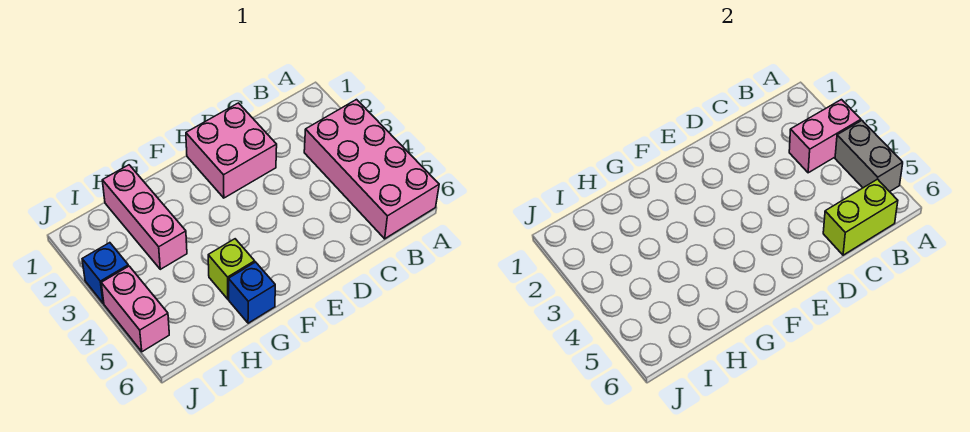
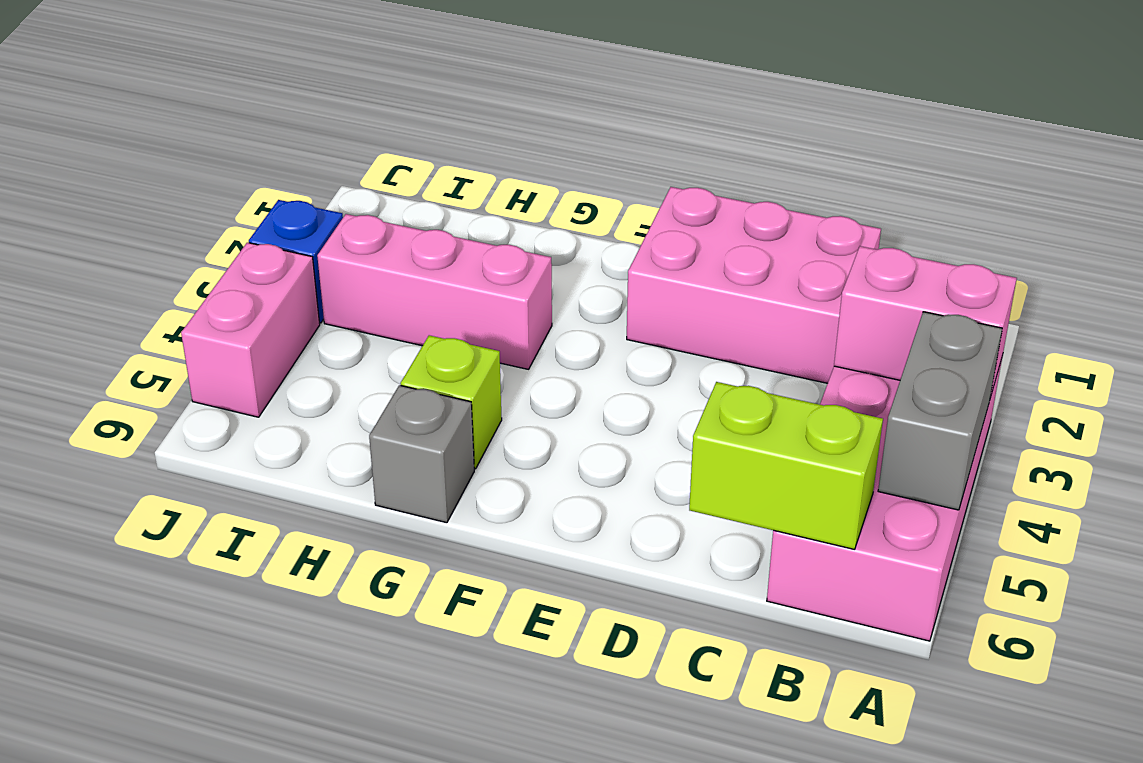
pink 2x2 brick [186,103,277,198] -> pink 2x3 brick [627,187,881,383]
blue 1x1 brick [229,262,275,323] -> grey 1x1 brick [369,385,474,523]
pink 1x3 brick [102,165,187,269] -> pink 1x3 brick turned to [317,214,552,369]

